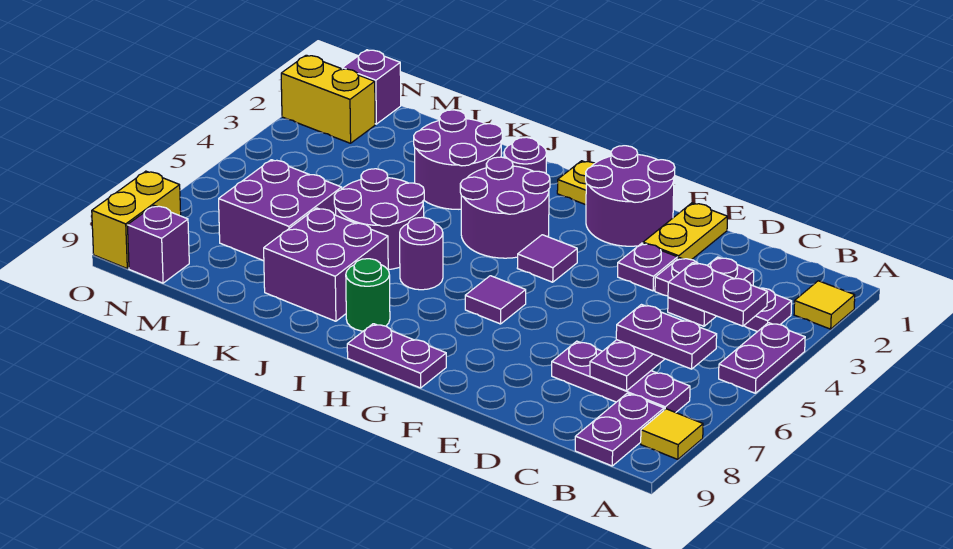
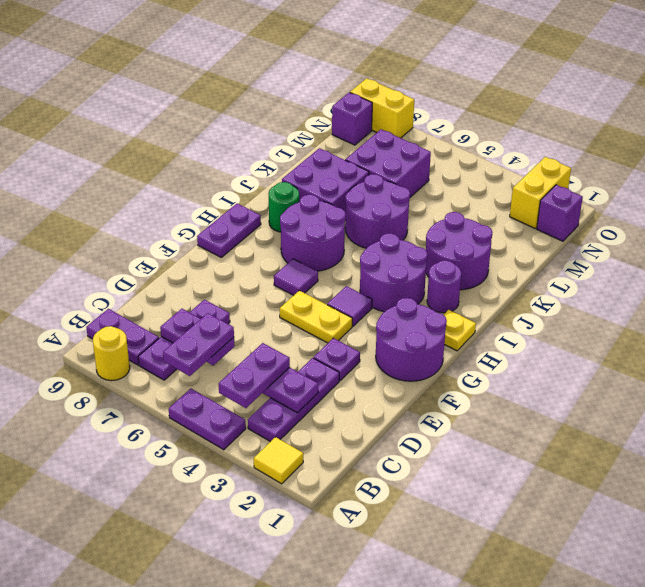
yellow 1x1 tile [641,409,703,459] -> yellow 1x1 round brick [93,326,130,381]
yellow 1x2 plate [643,203,727,260] -> yellow 1x2 plate moved to [280,291,352,343]
purple 1x1 round brick [400,217,443,290] -> purple 2x2 round brick [280,195,346,271]

